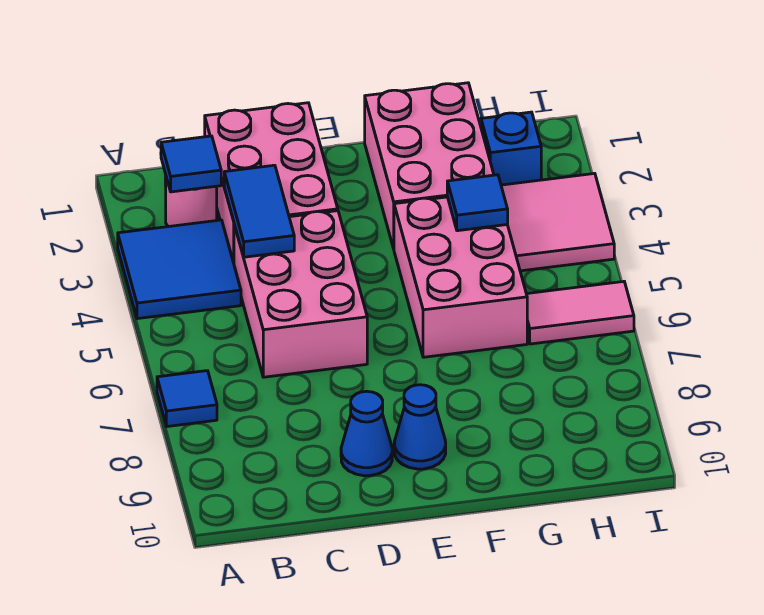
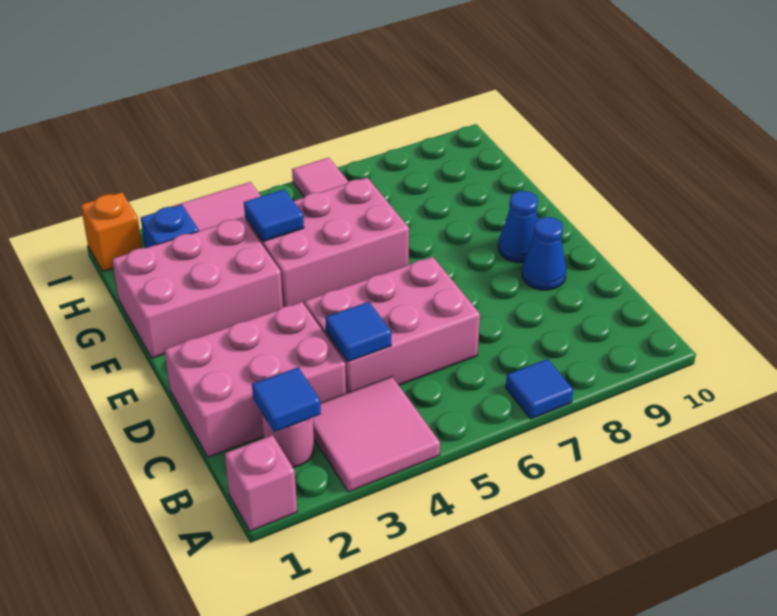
none -> pink 1x1 brick [225,435,297,531]
blue 2x2 tile [118,220,241,319] -> pink 2x2 tile [313,377,440,492]
blue 1x2 tile [224,165,294,257] -> blue 1x1 tile [325,302,391,362]
none -> orange 1x1 brick [81,192,142,271]

